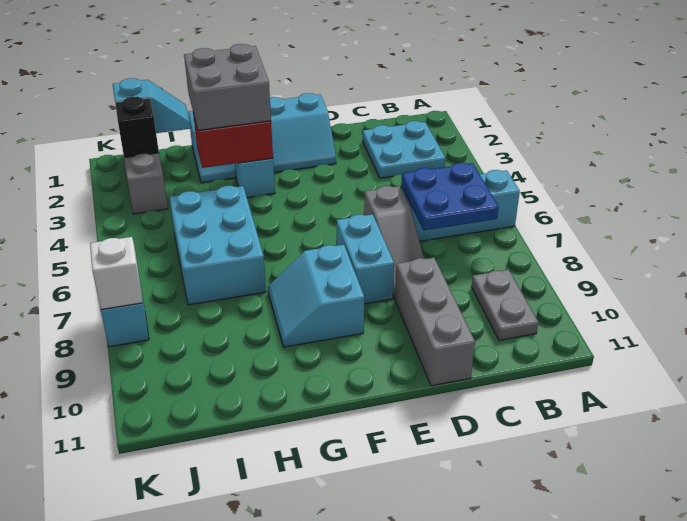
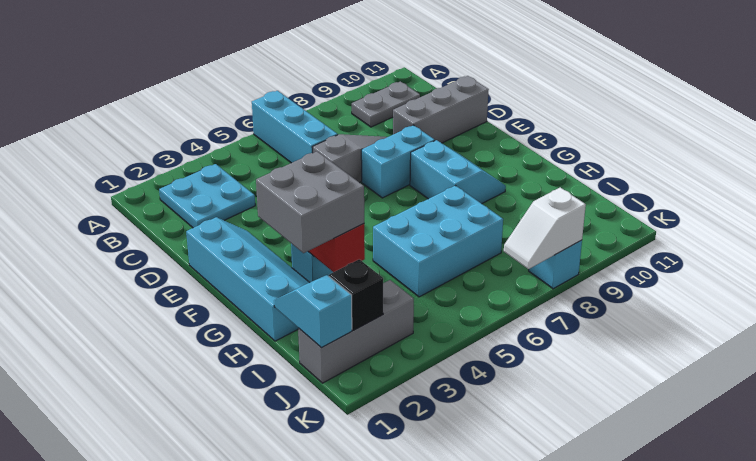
blue 2x2 plate [401,163,499,230] -> none
cyan 2x2 slope [268,245,364,347] -> cyan 2x2 slope turned to [410,140,506,204]

